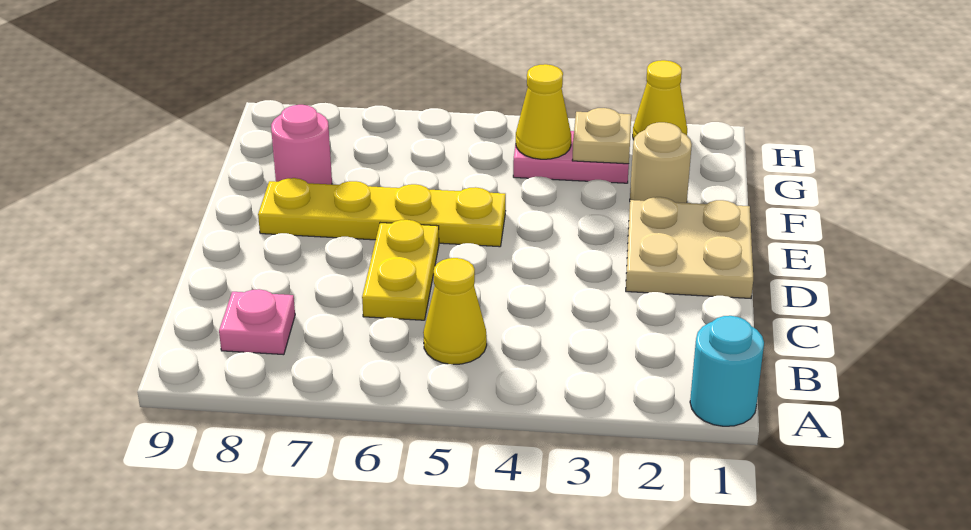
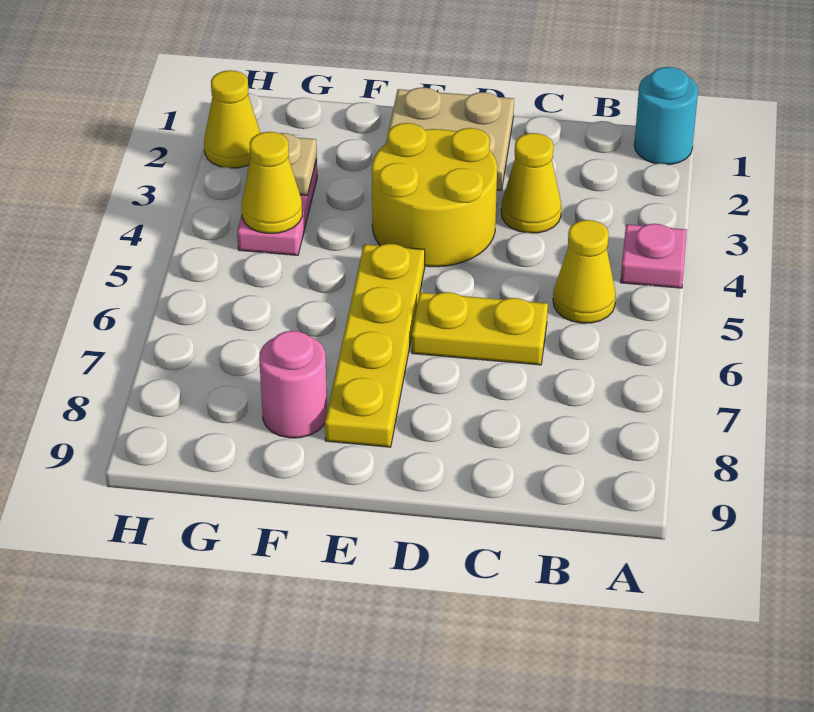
pink 1x1 plate [219,289,295,355] -> pink 1x1 plate moved to [620,224,687,288]
none -> yellow 1x1 cone [501,133,561,233]
none -> yellow 2x2 round brick [372,123,497,267]
tan 1x1 round brick [630,122,692,203] -> none

